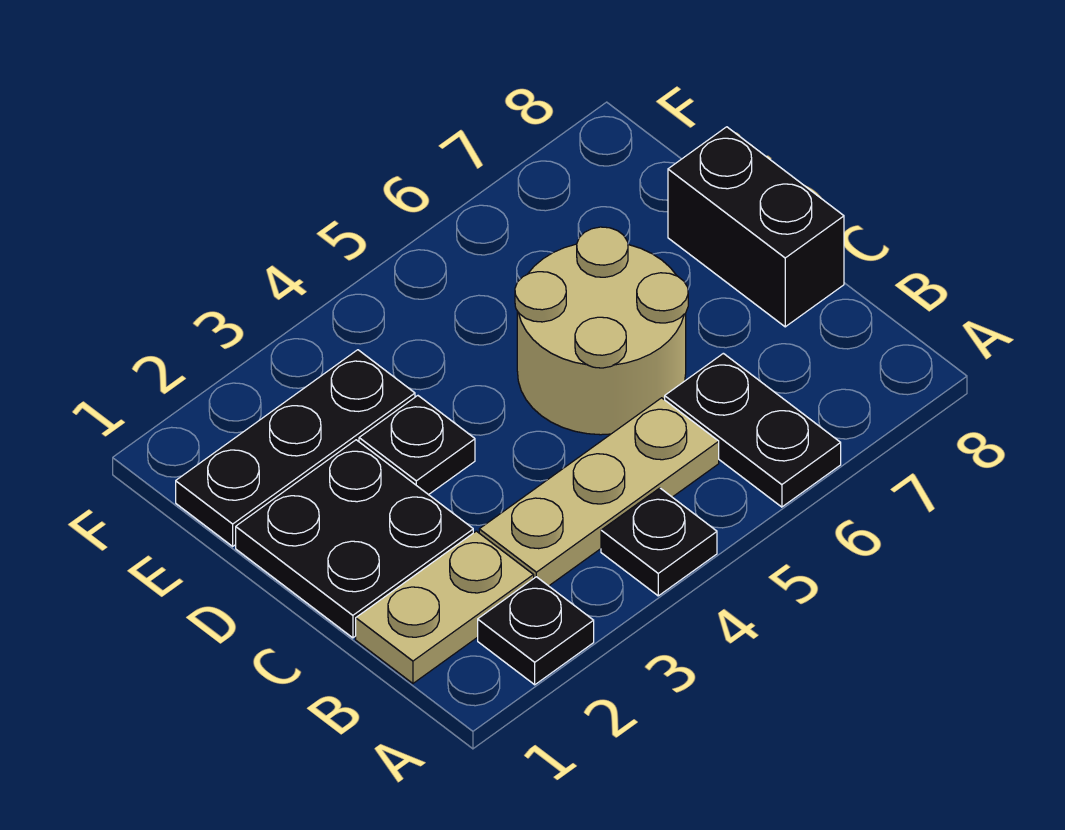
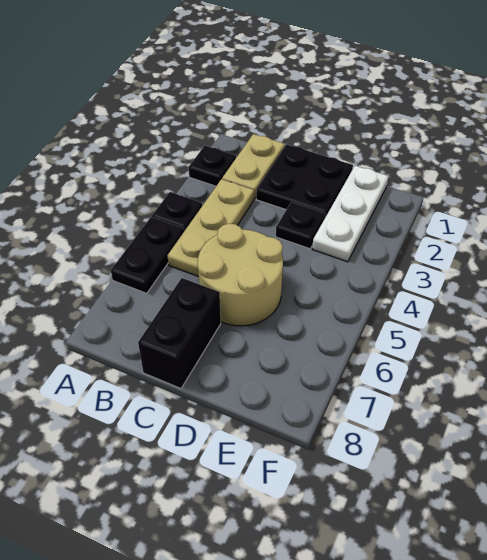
black 1x2 plate [665,353,841,507] -> black 1x2 plate turned to [111,217,184,293]
black 1x2 brick [668,127,844,327] -> black 1x2 brick turned to [138,278,221,389]
black 1x3 plate [176,350,415,546] -> white 1x3 plate [312,166,389,262]

